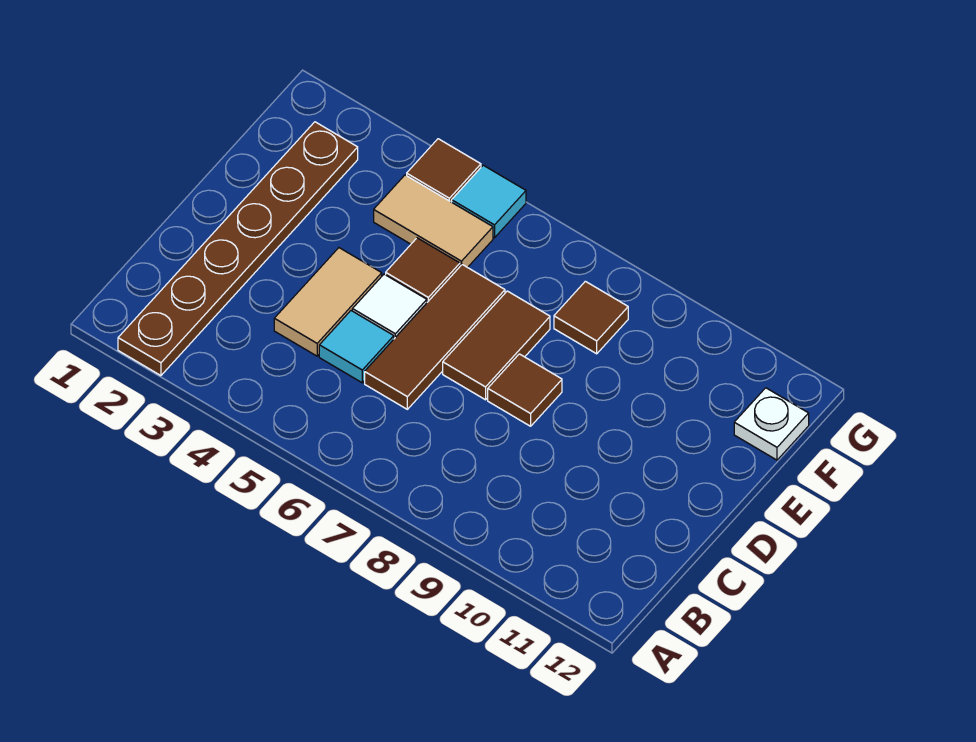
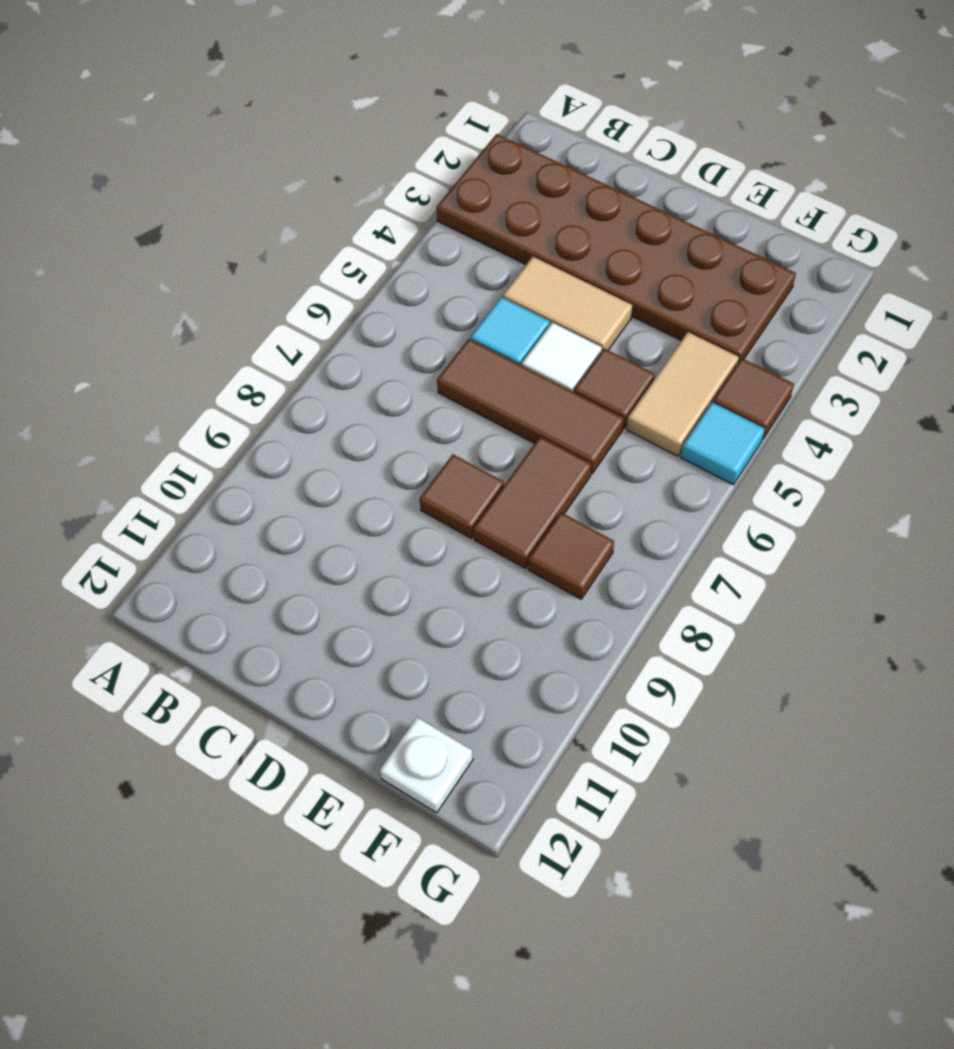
brown 1x6 plate [118,122,358,376] -> brown 2x6 plate [436,134,796,363]
brown 1x2 tile [443,291,550,400] -> brown 1x2 tile turned to [473,437,591,568]

